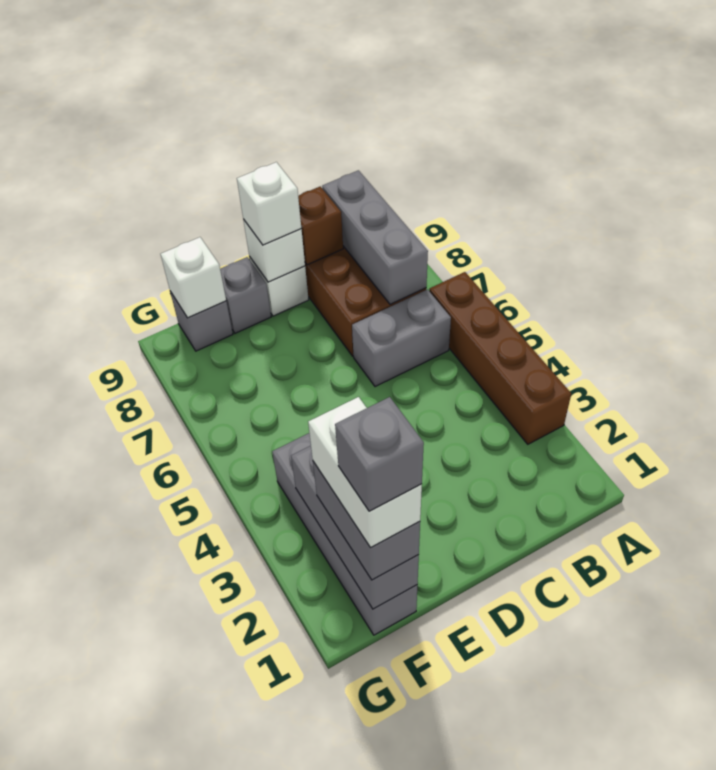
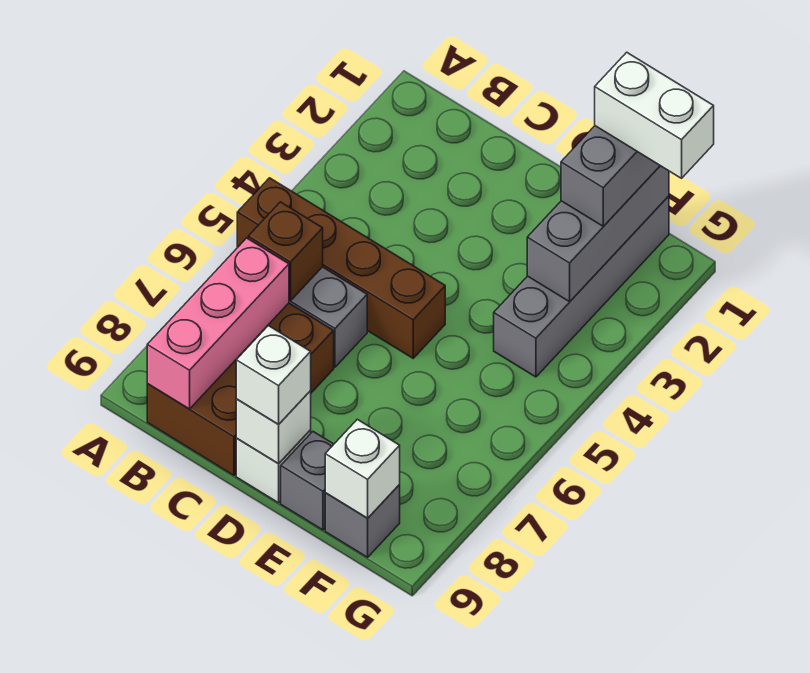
brown 1x4 brick [429,272,571,444] -> brown 1x4 brick turned to [237,178,445,358]
grey 1x3 brick [322,170,428,304] -> pink 1x3 brick [147,238,289,409]
brown 1x1 brick [298,187,343,265] -> brown 1x1 brick moved to [248,202,323,301]
white 1x2 brick [308,397,422,548] -> white 1x2 brick turned to [595,52,714,178]
grey 1x1 brick [335,397,424,511] -> none

